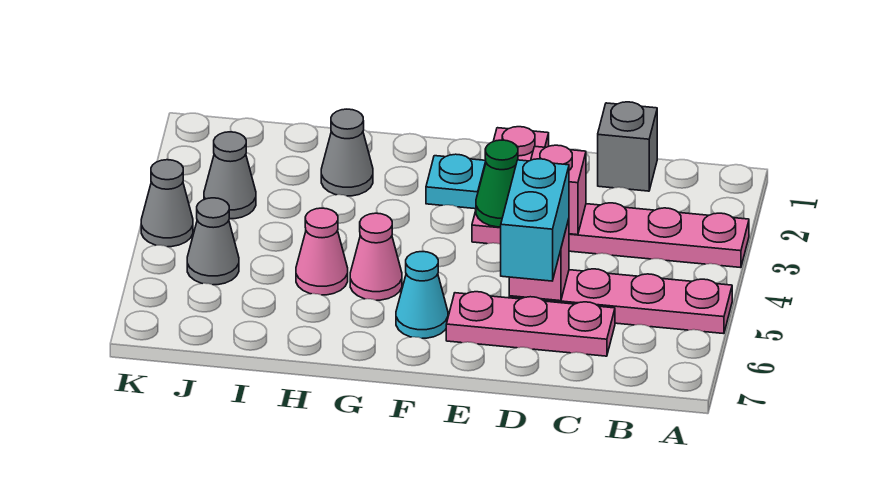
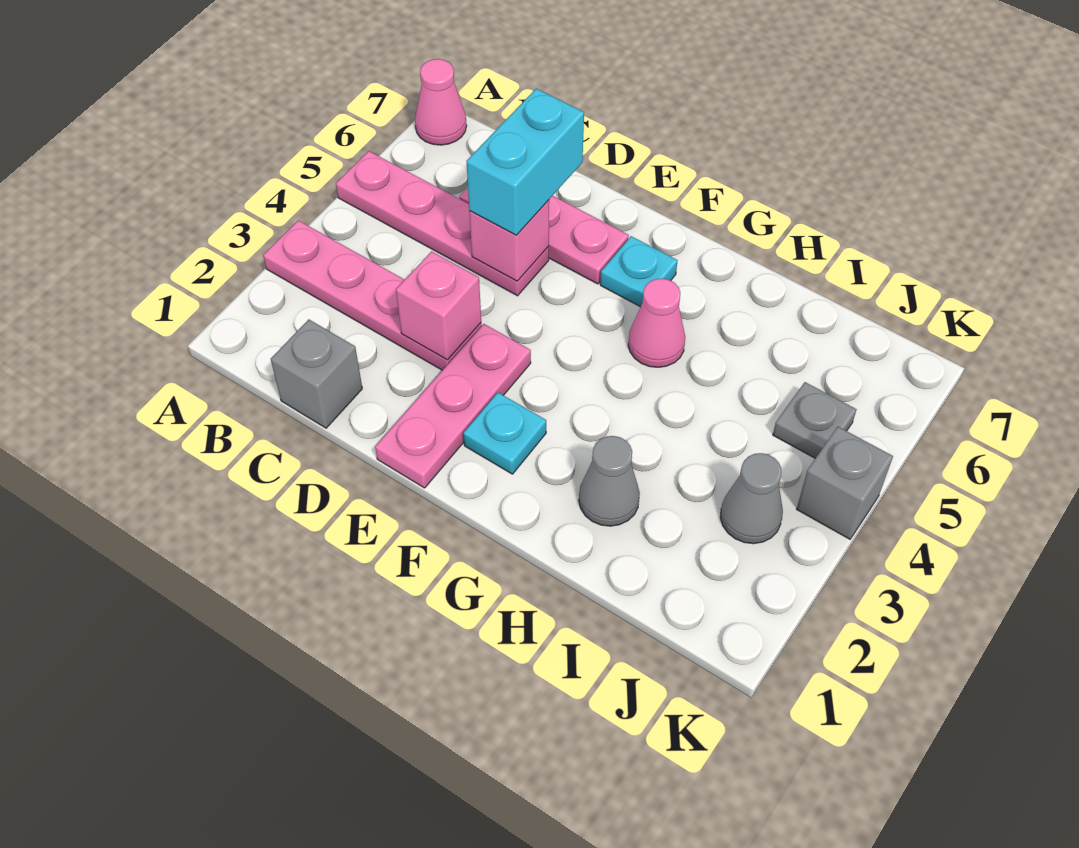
green 1x1 cone [476,140,518,227] -> none
cyan 1x1 cone [396,252,448,338] -> cyan 1x1 plate [600,236,678,307]
pink 1x1 cone [296,208,348,295] -> pink 1x1 cone moved to [415,59,467,145]
grey 1x1 cone [187,198,239,285] -> grey 1x1 plate [773,382,857,458]
grey 1x1 cone [141,160,193,247] -> grey 1x1 brick [797,427,893,539]

